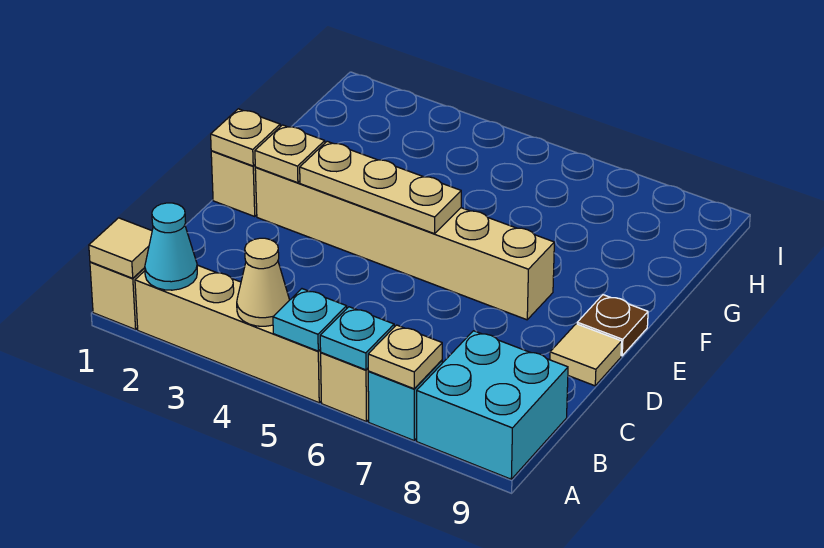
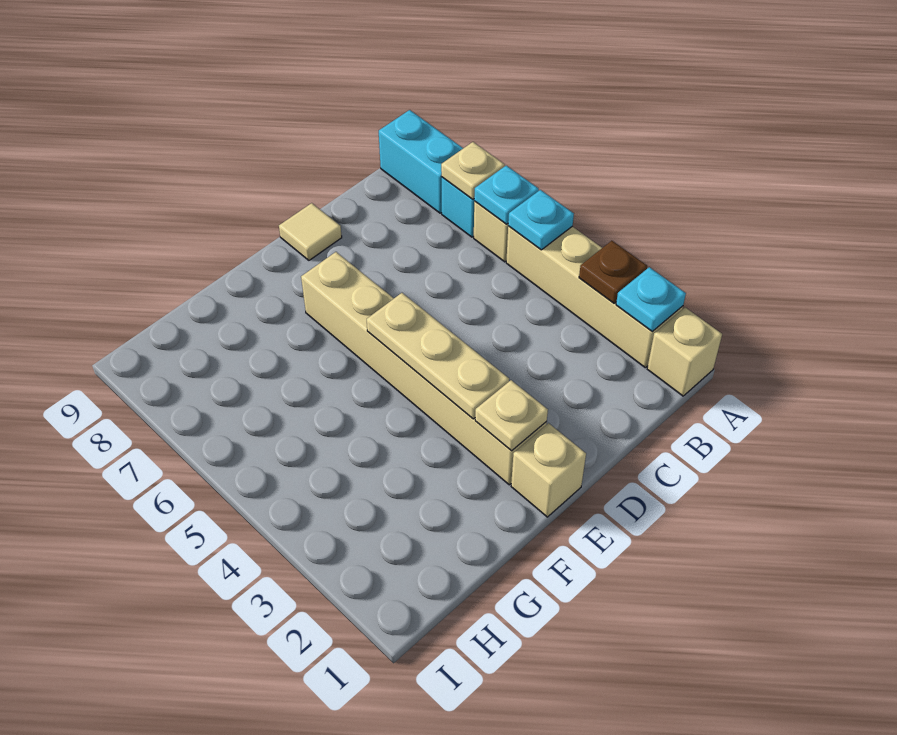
tan 1x1 tile [89,218,152,278] -> none
cyan 1x1 cone [145,203,197,290] -> cyan 1x1 plate [616,267,686,332]
tan 1x1 cone [237,238,289,326] -> none
cyan 2x2 brick [417,331,568,479] -> cyan 1x2 brick [379,110,463,213]
tan 1x1 plate [211,109,280,166] -> none
brown 1x1 plate [577,295,648,356] -> brown 1x1 plate moved to [579,241,647,303]

